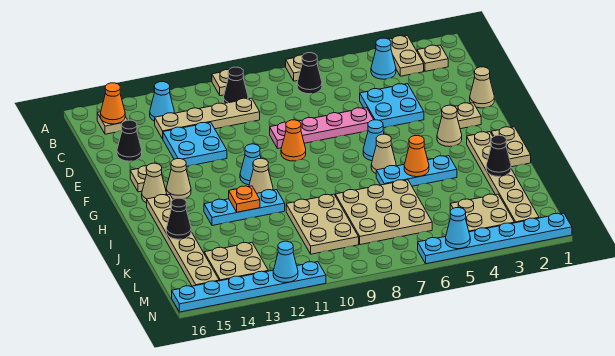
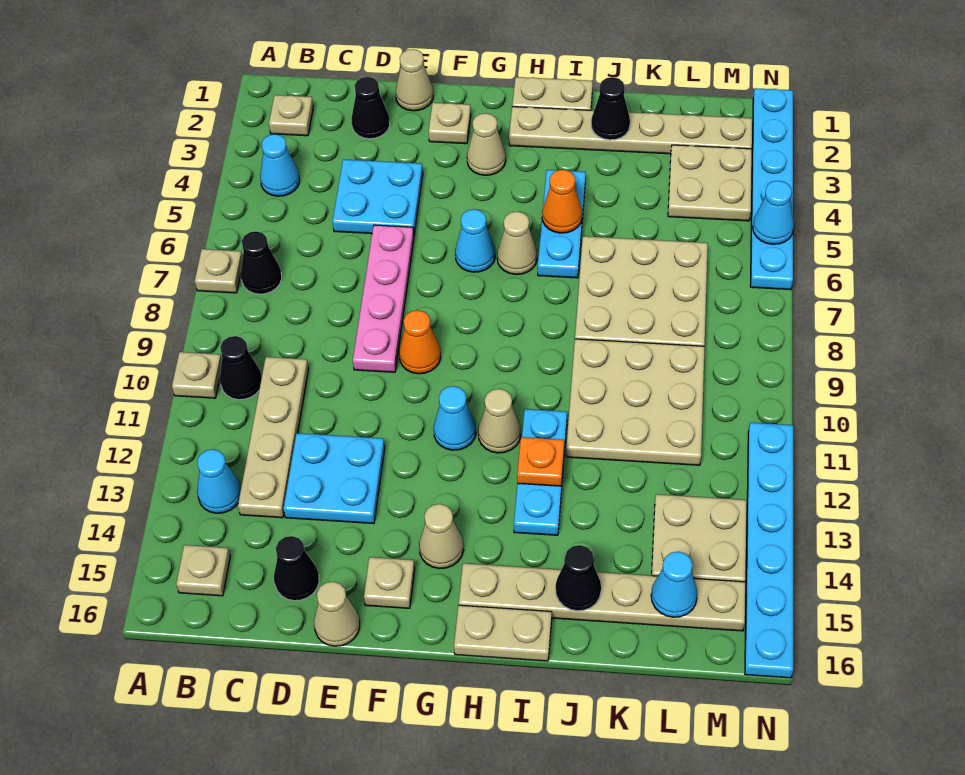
tan 1x2 plate [389,36,424,76] -> tan 1x2 plate moved to [454,605,552,661]
orange 1x1 cone [100,83,125,124] -> none
none -> black 1x1 cone [351,77,390,139]
tan 1x1 cone [142,163,166,203] -> tan 1x1 cone moved to [314,582,360,646]
tan 2x3 plate [286,194,359,254] -> tan 3x3 plate [566,339,705,465]
cyan 1x1 cone [273,241,298,283] -> cyan 1x1 cone moved to [651,552,697,617]

